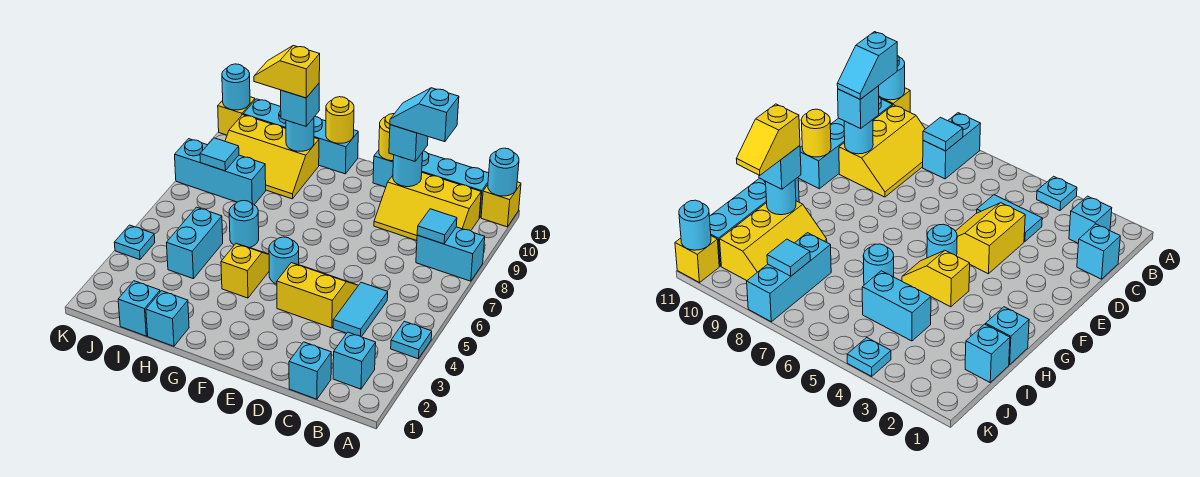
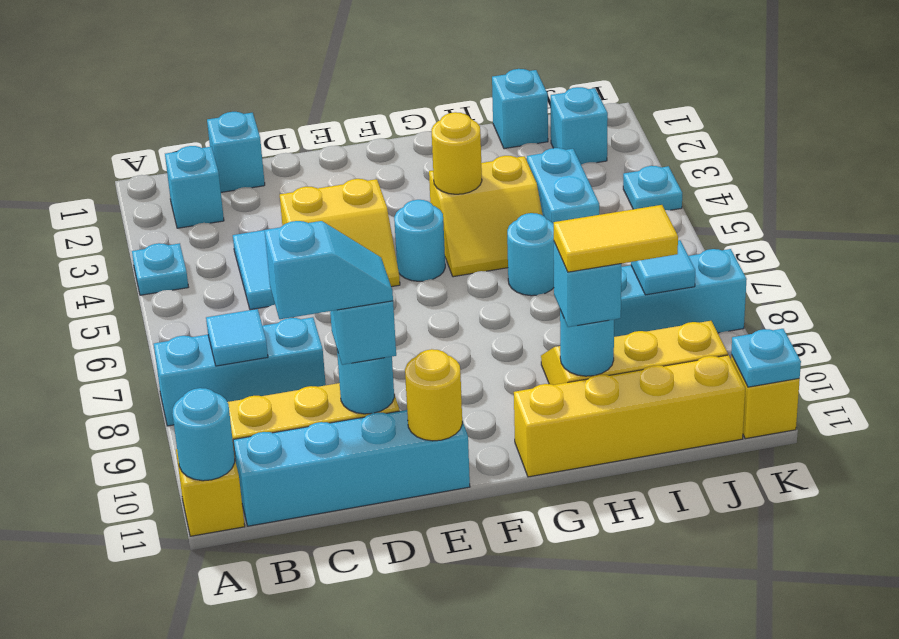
cyan 1x2 brick [416,227,485,281] -> cyan 1x3 brick [154,317,326,426]
yellow 1x2 slope [221,244,269,298] -> yellow 2x2 slope [429,156,543,277]
cyan 1x4 brick [243,99,358,174] -> yellow 1x4 brick [514,355,745,477]
yellow 1x1 round brick [326,97,354,143] -> yellow 1x1 round brick moved to [431,112,482,194]
cyan 1x1 brick [146,291,189,346] -> cyan 1x1 brick moved to [551,87,608,165]
yellow 1x2 slope [254,46,320,98] -> yellow 1x2 tile [554,205,678,272]
cyan 1x1 round brick [222,64,250,110] -> cyan 1x1 plate [731,329,801,387]

